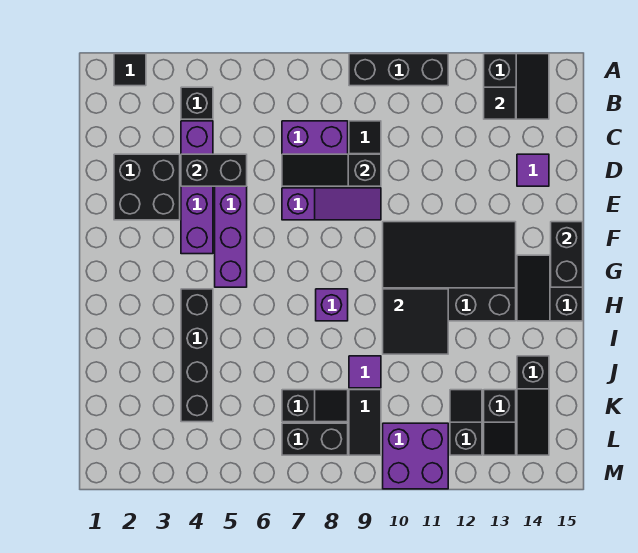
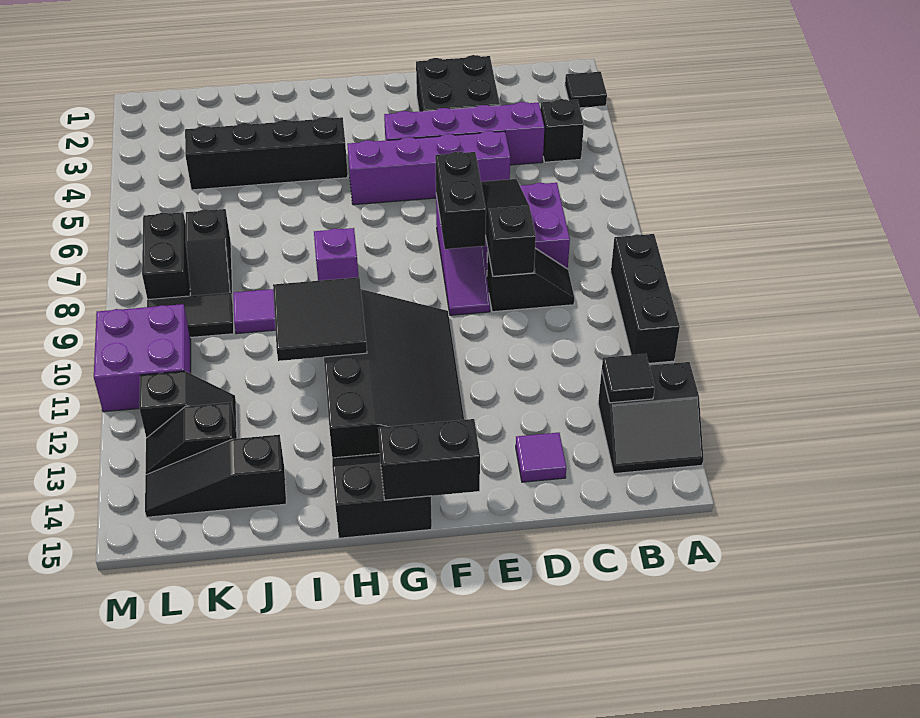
black 1x2 brick [181,154,247,186] -> black 1x2 brick moved to [435,152,486,249]

